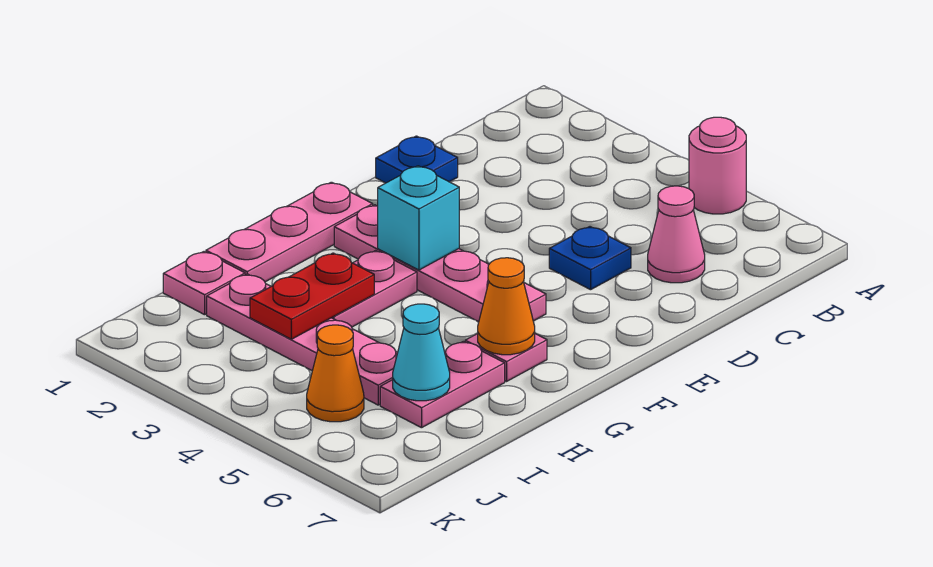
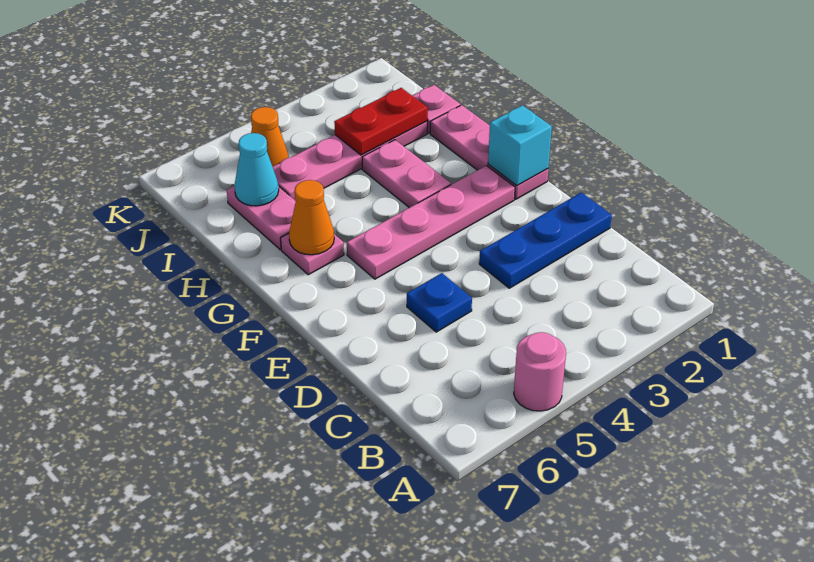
pink 1x1 cone [648,186,705,283] -> none
blue 1x1 plate [376,136,458,183] -> blue 1x3 plate [479,193,612,288]
cyan 1x1 brick [378,166,459,270] -> cyan 1x1 brick moved to [488,105,552,186]
red 1x2 plate [250,253,374,339] -> red 1x2 plate turned to [334,88,428,155]

